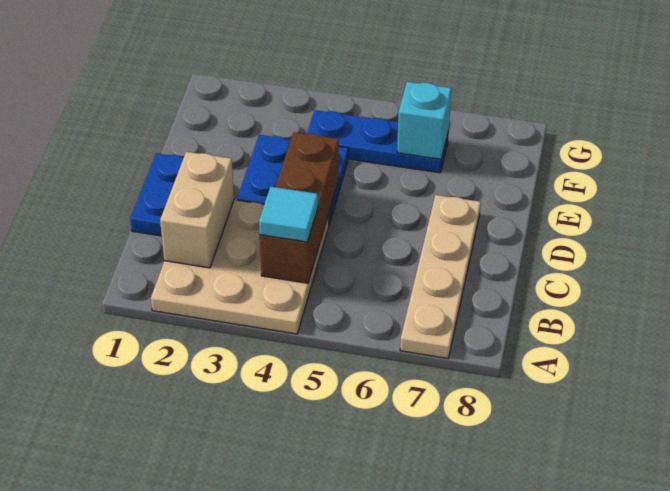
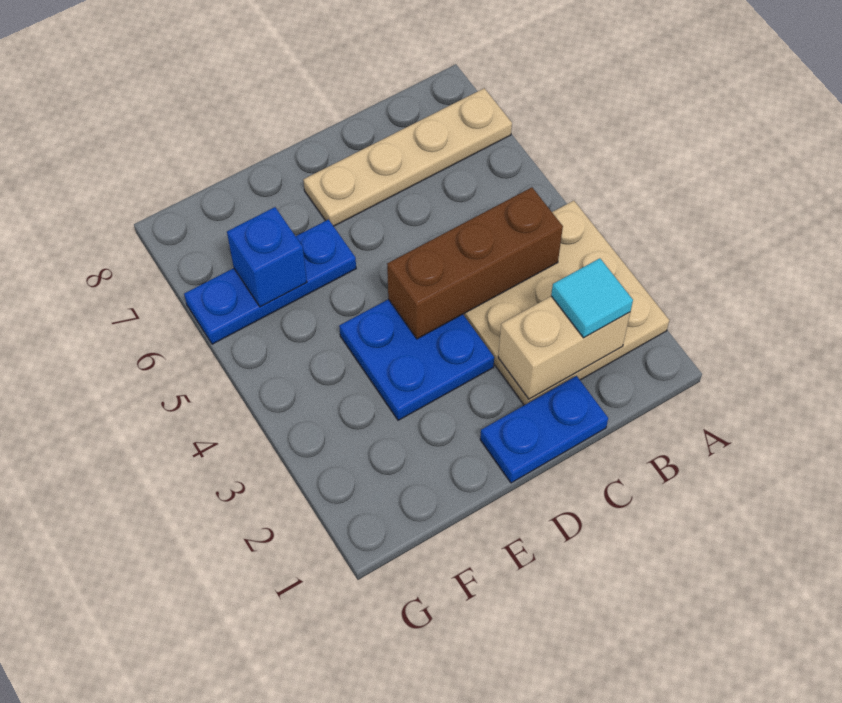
cyan 1x1 tile [259,187,318,242] -> cyan 1x1 tile moved to [551,258,633,338]
blue 1x3 plate [307,110,449,173] -> blue 1x3 plate turned to [184,220,356,344]
cyan 1x1 brick [397,82,451,159] -> blue 1x1 brick [227,207,307,307]

